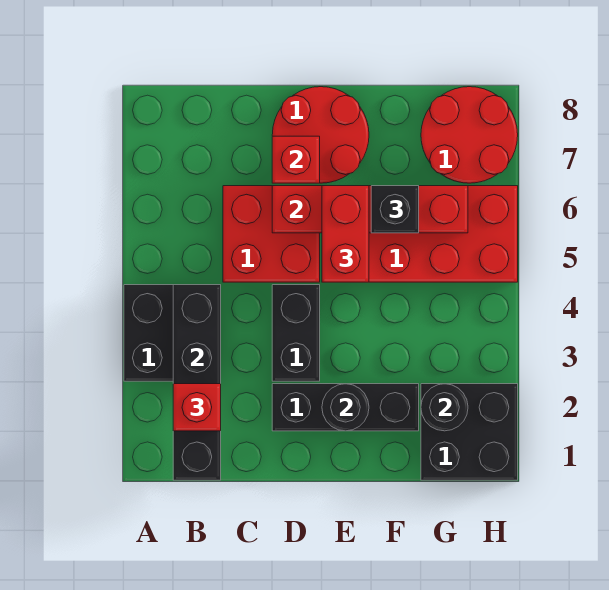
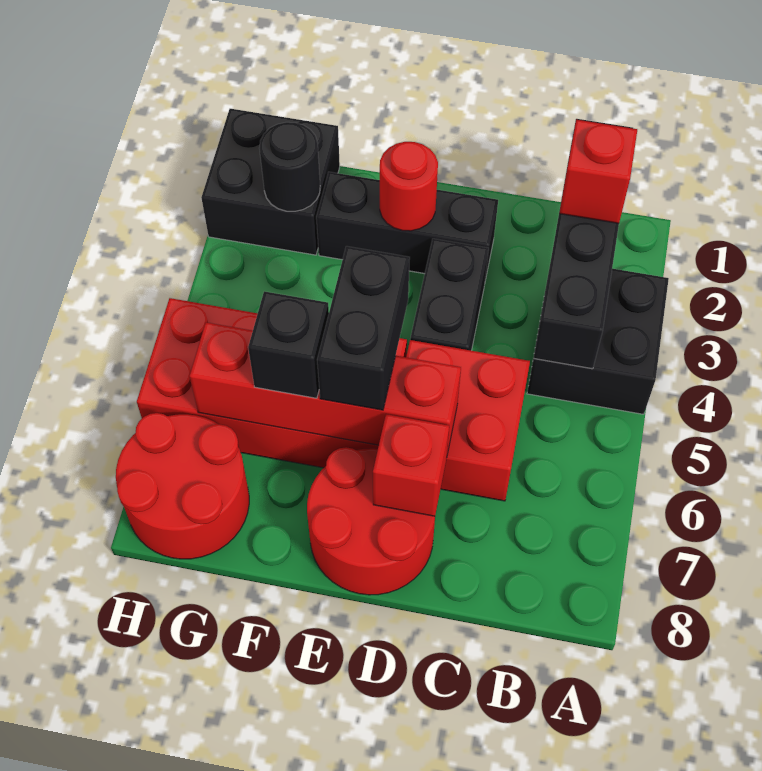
black 1x1 round brick [322,384,369,431] -> red 1x1 round brick [380,142,438,231]
red 1x2 brick [322,186,369,282] -> black 1x2 brick [317,246,410,410]

